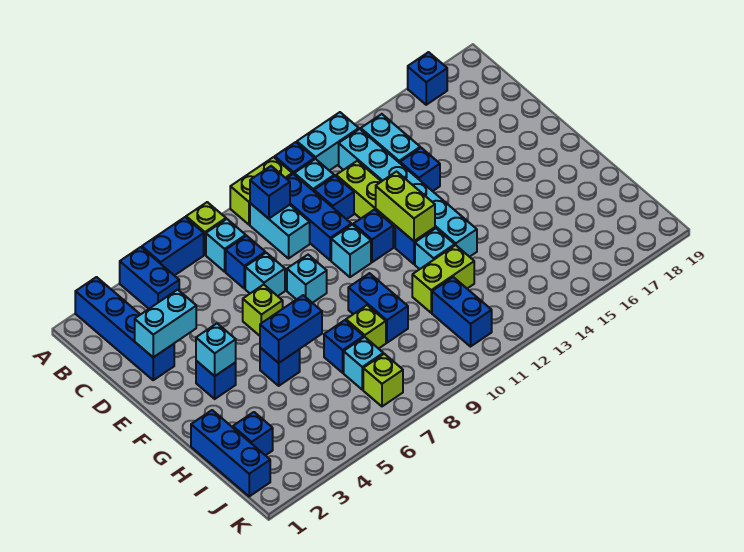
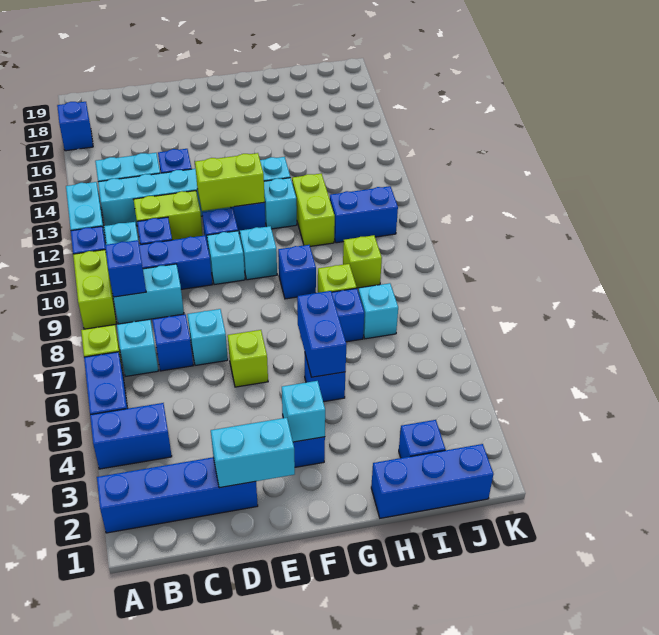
cyan 1x2 brick [135,290,196,357] -> cyan 1x2 brick turned to [211,418,295,488]
cyan 1x1 brick [287,255,327,303] -> cyan 1x1 brick moved to [240,226,277,280]
blue 1x2 brick [348,273,408,343] -> blue 1x1 brick [278,245,316,299]
lime 1x1 brick [363,354,403,406] -> lime 1x1 brick moved to [343,235,382,288]

